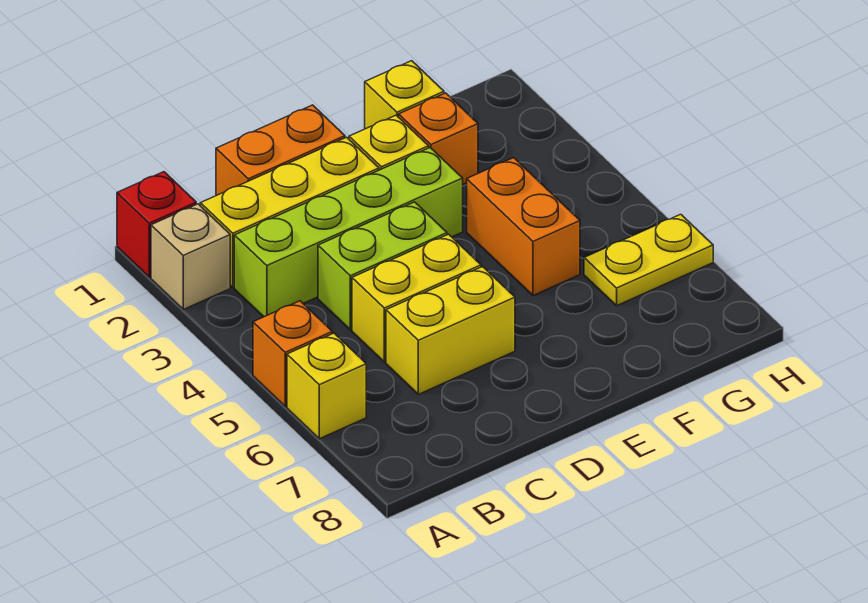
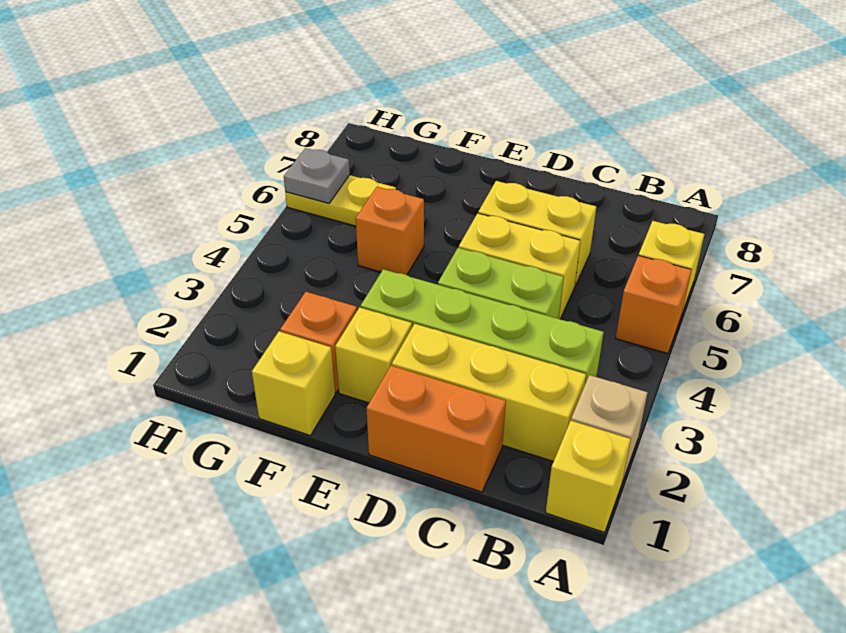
red 1x1 brick [117,172,196,277] -> yellow 1x1 brick [546,421,631,532]
orange 1x2 brick [467,158,580,296] -> orange 1x1 brick [356,187,424,275]
none -> grey 1x1 plate [284,148,350,203]

